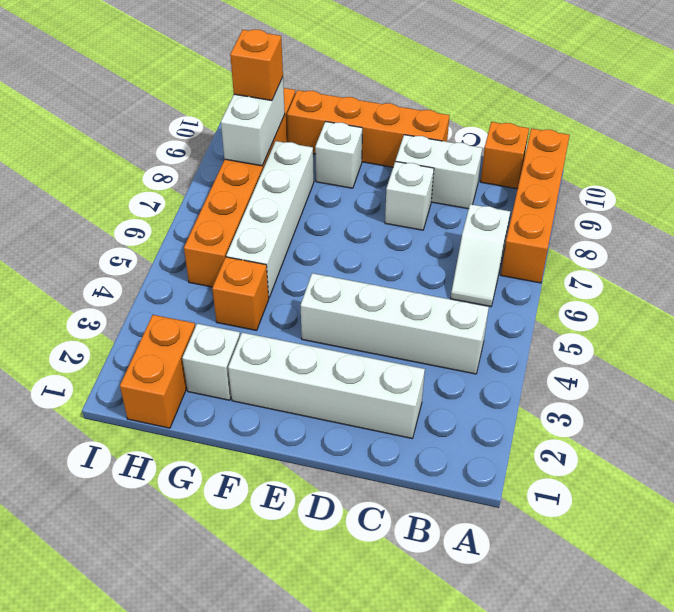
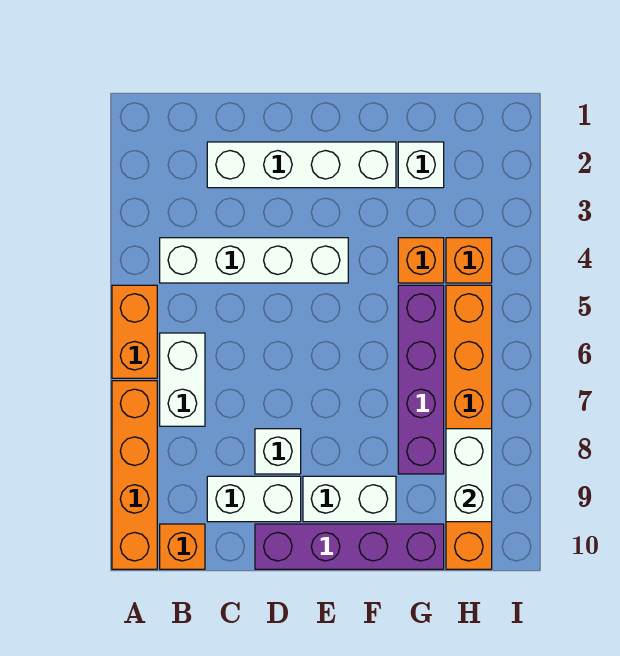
white 1x2 slope [451,204,510,307] -> white 1x2 brick [160,333,205,426]
orange 1x4 brick [287,90,450,167] -> purple 1x4 brick [255,524,444,569]
white 1x1 brick [315,122,362,188] -> white 1x2 brick [303,476,396,522]
white 1x4 brick [226,141,314,297] -> purple 1x4 brick [398,285,444,474]
orange 1x2 brick [120,315,195,428] -> orange 1x2 brick moved to [112,285,157,378]
orange 1x1 brick [230,30,283,101] -> orange 1x1 brick moved to [446,238,492,283]

